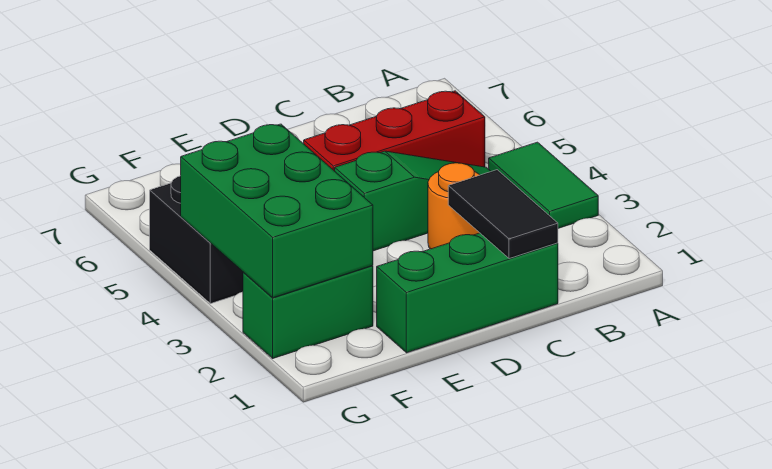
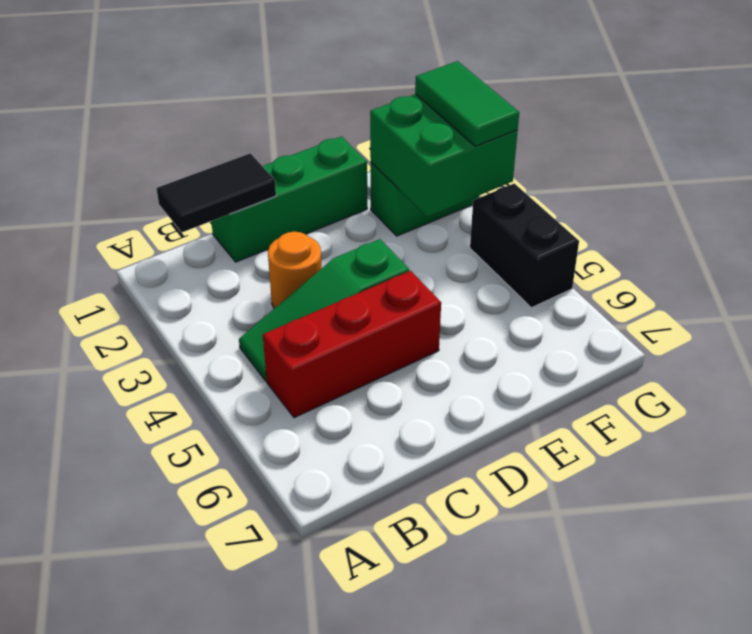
green 1x2 tile [489,142,598,228] -> green 1x2 tile moved to [415,61,519,146]
black 1x2 tile [448,170,558,259] -> black 1x2 tile turned to [156,153,276,232]
green 2x3 brick [181,124,373,298] -> green 2x2 brick [370,94,518,217]

